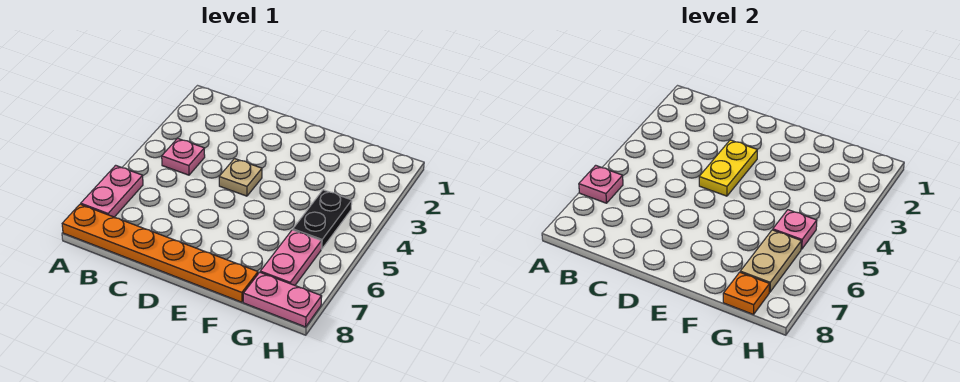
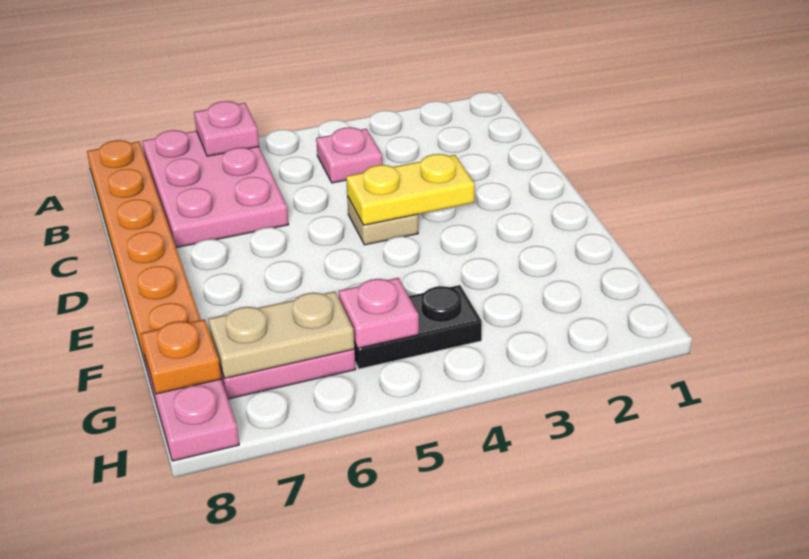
pink 1x2 plate [81,165,143,217] -> pink 2x3 plate [142,130,289,248]

